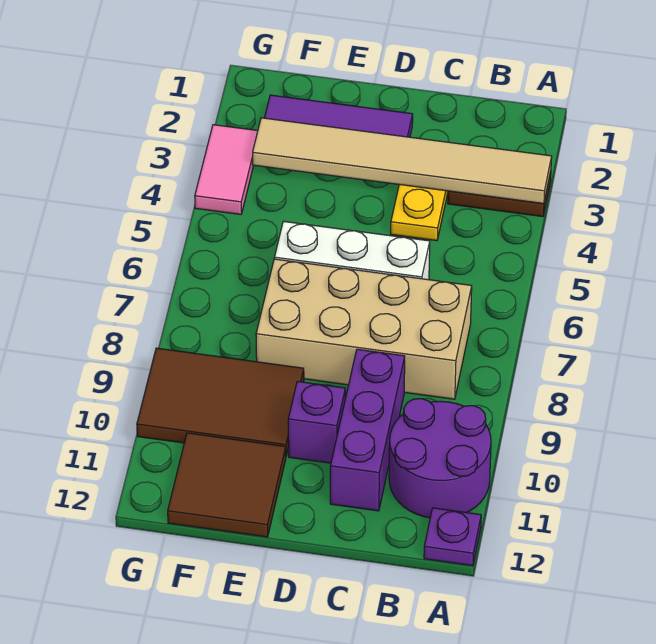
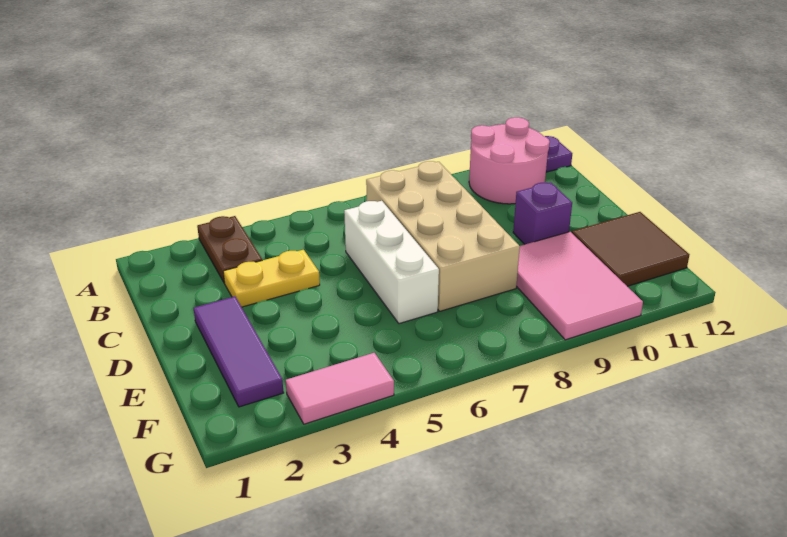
tan 1x6 tile [253,118,552,204] -> none
purple 2x2 round brick [389,399,491,518] -> pink 2x2 round brick [469,117,550,204]
purple 1x3 brick [330,349,405,511] -> none
brown 2x3 tile [137,348,304,456] -> pink 2x3 tile [516,232,643,340]

